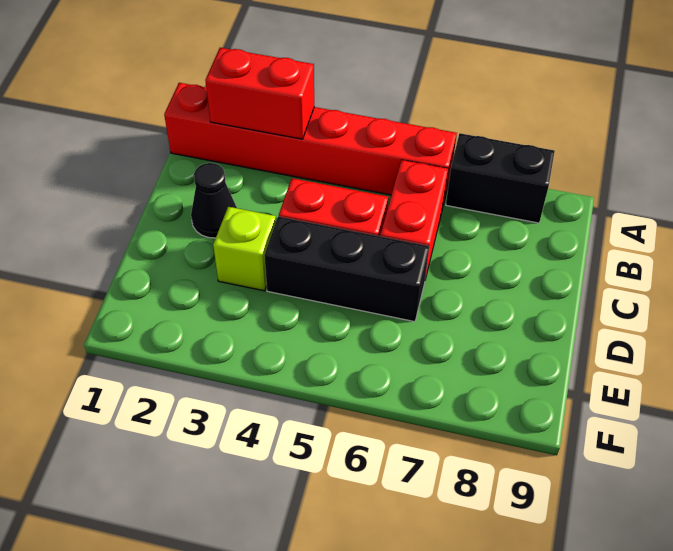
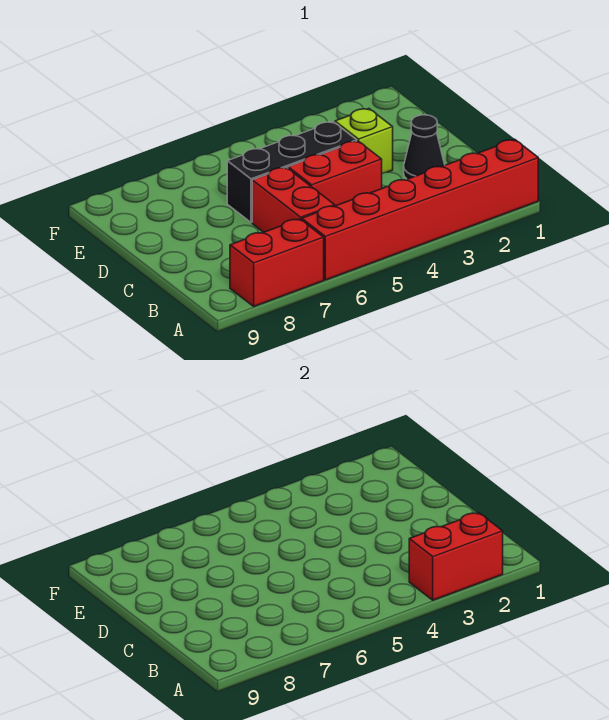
black 1x2 brick [446,133,555,223] -> red 1x2 brick [230,219,324,306]

